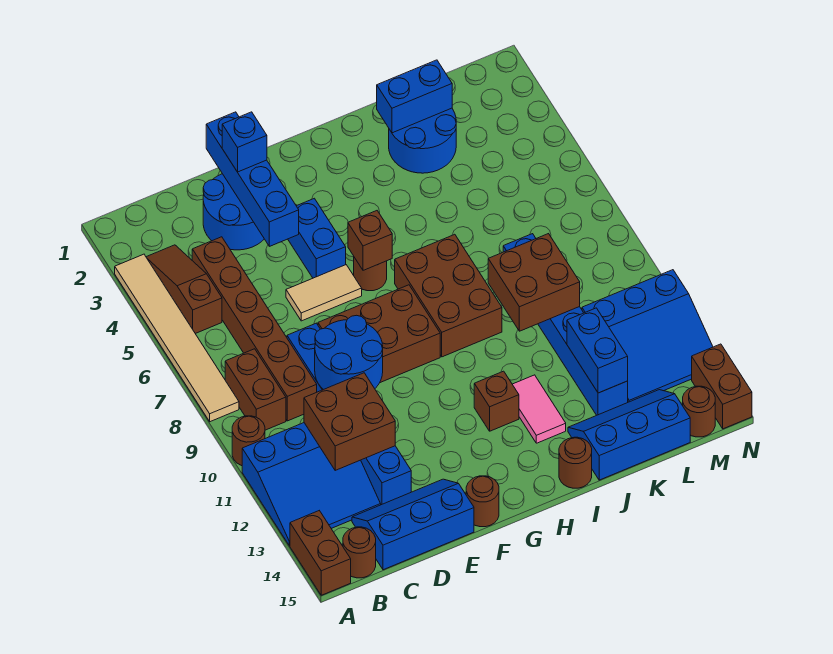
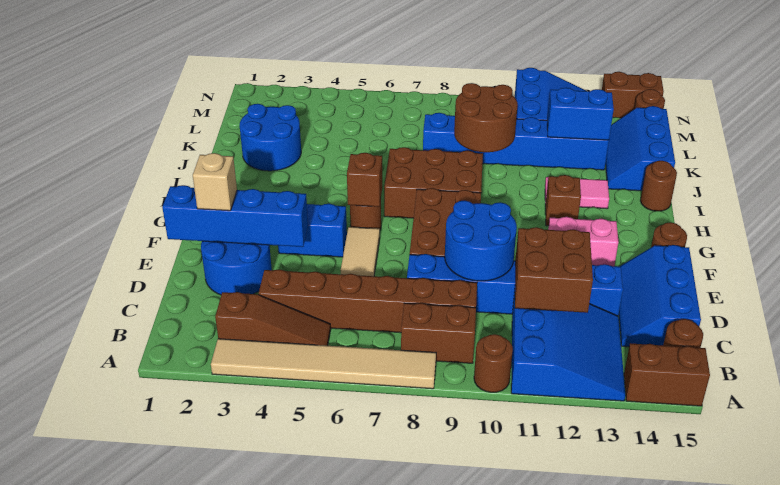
brown 1x3 slope [146,245,222,334] -> brown 1x3 slope turned to [215,292,331,346]
blue 1x1 brick [222,112,267,172] -> tan 1x1 brick [193,153,237,211]
none -> pink 1x2 brick [548,217,619,266]
blue 1x2 brick [377,60,452,133] -> none
brown 2x2 brick [488,234,580,331] -> brown 2x2 round brick [454,83,518,152]

